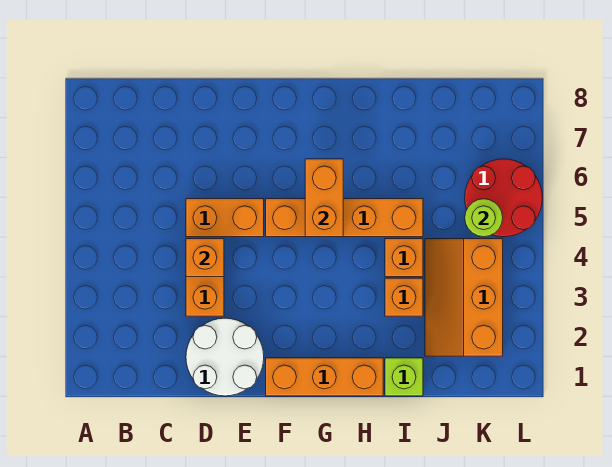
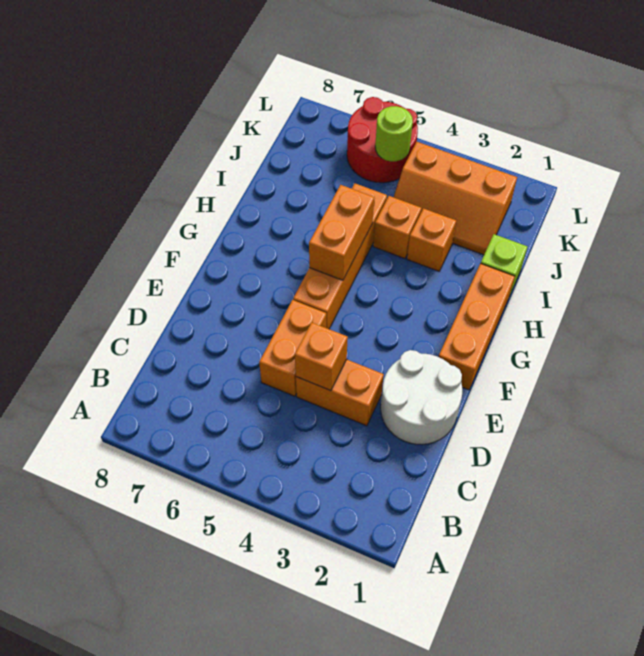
orange 1x2 brick [305,159,343,237] -> orange 1x2 brick turned to [309,185,374,280]

